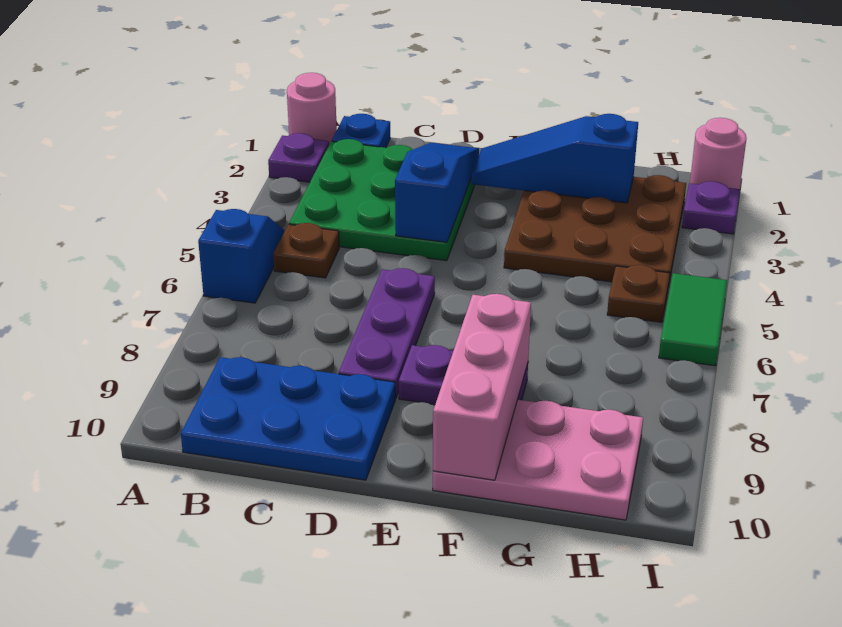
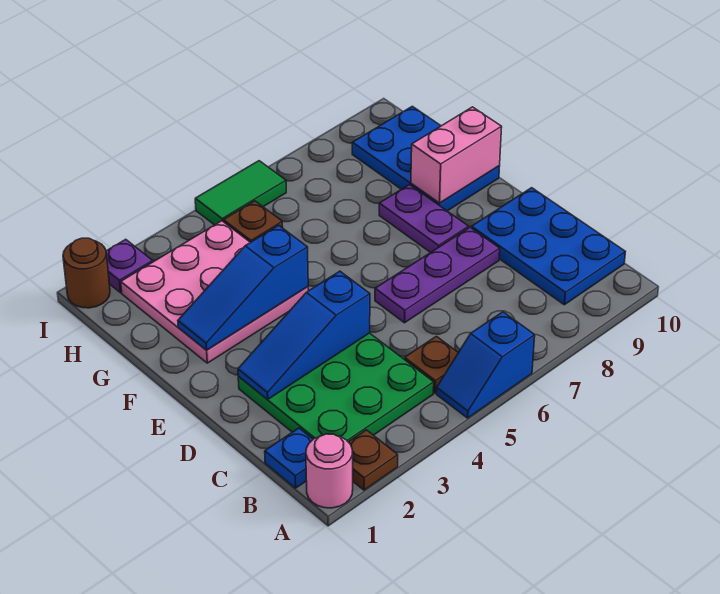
purple 1x1 plate [268,133,329,182] -> brown 1x1 plate [349,430,398,490]
blue 1x3 slope [472,114,638,203] -> blue 1x3 slope turned to [178,225,308,350]
brown 3x3 plate [504,175,686,282] -> pink 3x3 plate [121,221,308,363]
pink 1x3 brick [433,294,531,480] -> pink 1x2 brick [411,107,502,203]
pink 2x3 plate [433,400,643,520] -> blue 2x3 plate [352,106,500,211]
pink 1x1 round brick [690,118,747,189] -> brown 1x1 round brick [63,238,110,308]

